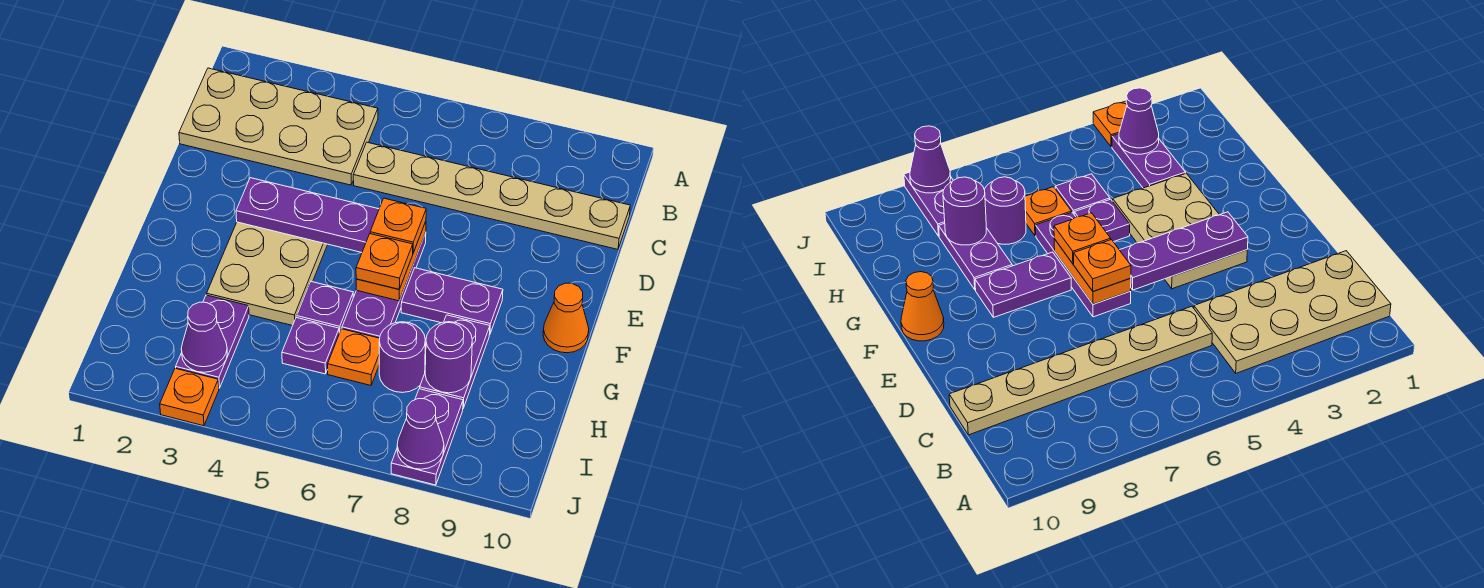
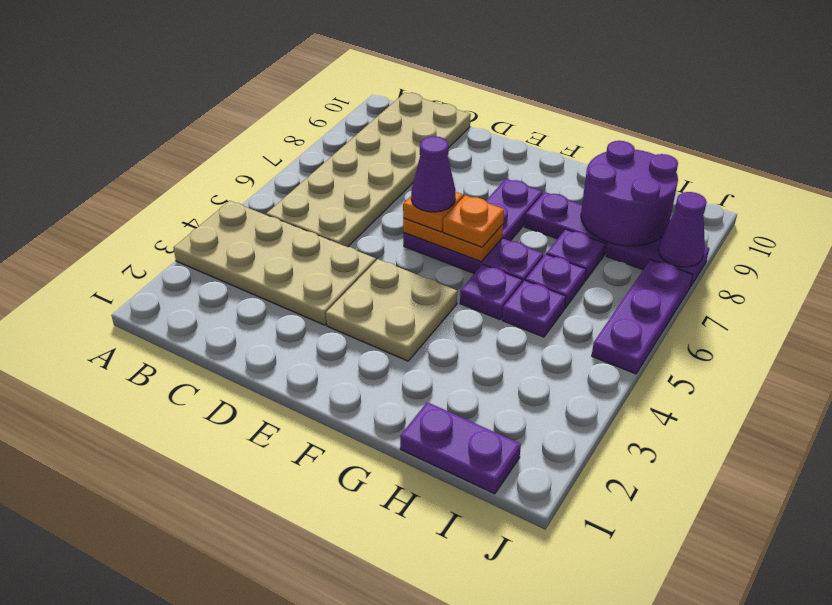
tan 2x4 plate [179,68,378,185] -> tan 2x4 plate turned to [174,201,376,325]
tan 1x6 plate [353,142,630,249] -> tan 2x6 plate [266,93,471,247]
tan 2x3 plate [207,222,328,326] -> tan 2x2 plate [326,259,457,361]
purple 1x3 plate [236,178,379,252] -> purple 1x3 plate moved to [592,260,693,374]
orange 1x1 cone [543,283,589,353] -> none
purple 1x2 plate [176,295,249,388] -> purple 1x2 plate moved to [400,402,521,494]
orange 1x1 plate [328,329,380,385] -> purple 1x1 plate [525,254,586,308]
purple 1x1 round brick [379,322,425,393] -> purple 1x1 plate [546,229,605,281]
purple 1x1 round brick [425,322,472,393] -> purple 2x2 round brick [581,141,678,246]
purple 1x1 cone [181,302,227,372] -> purple 1x1 cone moved to [411,136,456,212]
orange 1x1 plate [160,368,219,426] -> none

